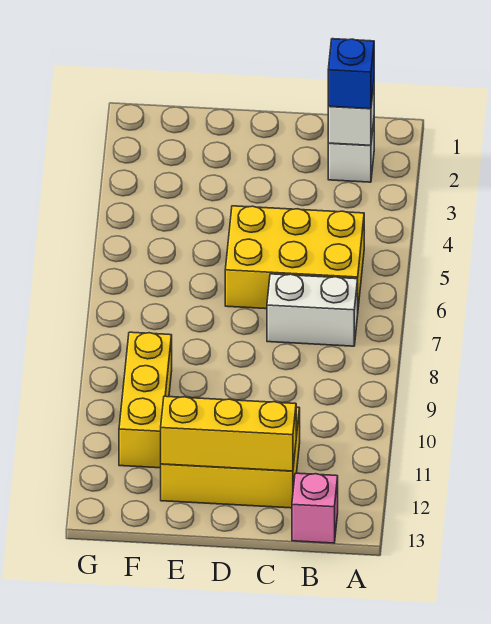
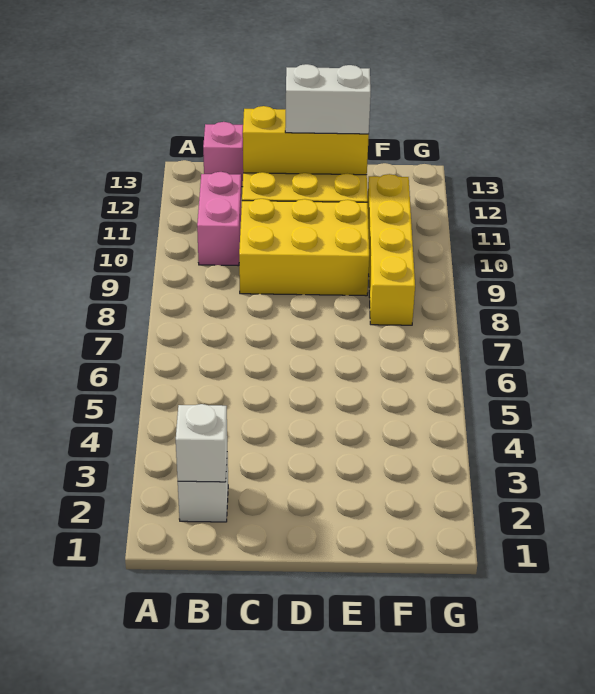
blue 1x1 brick [328,39,374,109] -> none
yellow 2x3 brick [225,206,364,309] -> yellow 2x3 brick moved to [239,199,369,296]
white 1x2 brick [267,274,358,346] -> white 1x2 brick moved to [285,64,371,134]
none -> pink 1x2 brick [197,172,242,266]
yellow 1x3 brick [119,332,172,468] -> yellow 1x4 brick [368,174,415,325]

